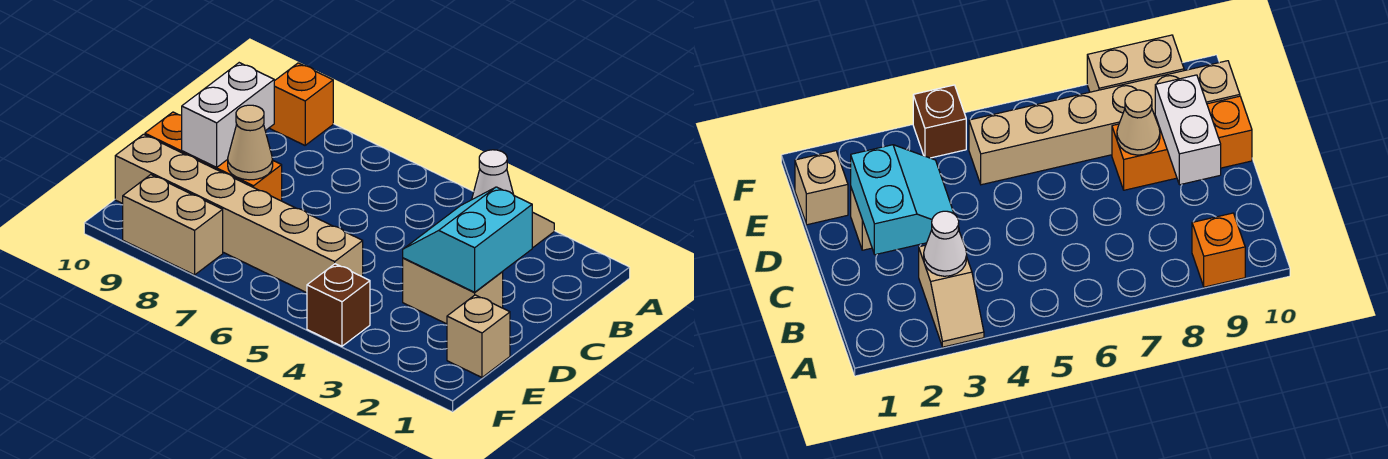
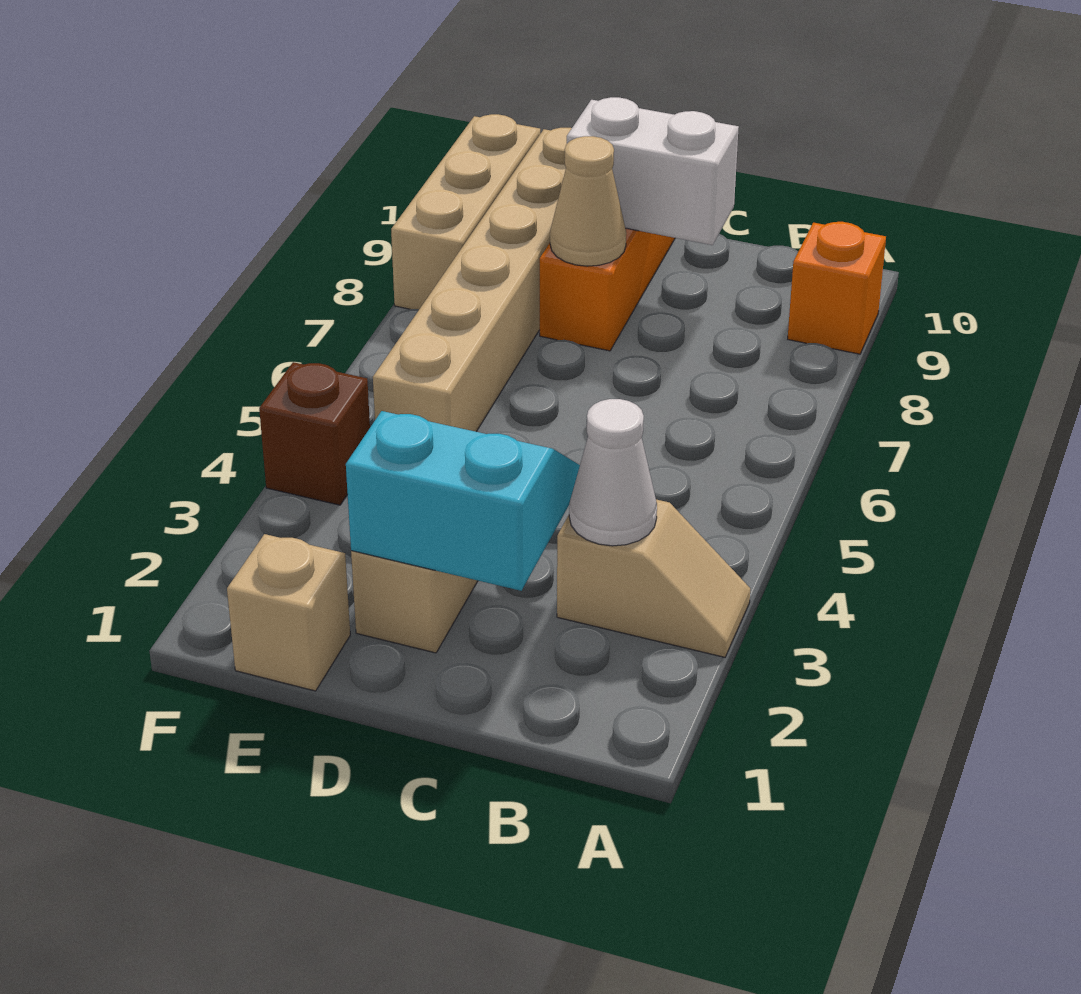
tan 1x2 brick [123,175,223,275] -> tan 1x3 brick [391,114,540,309]

